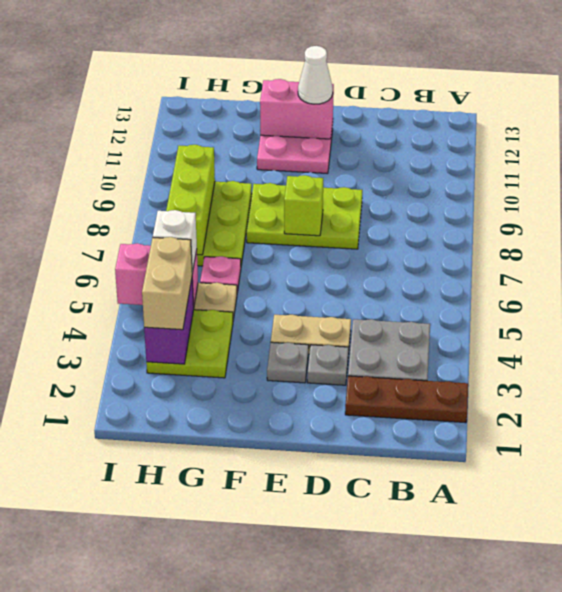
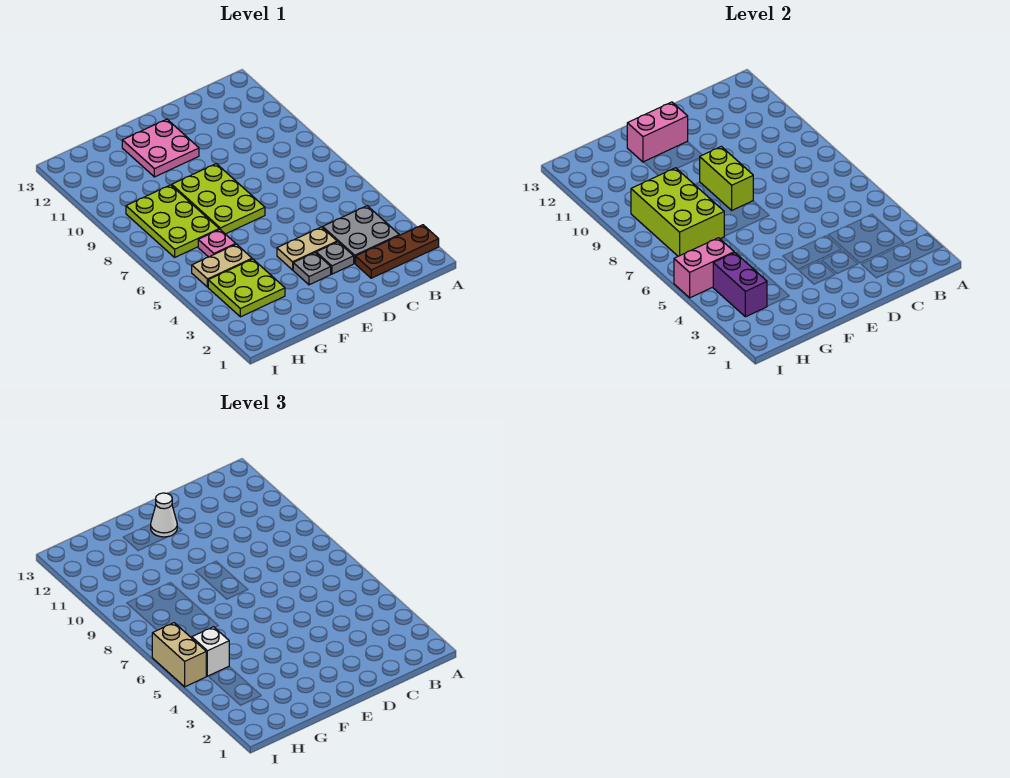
lime 2x3 plate [246,183,362,249] -> lime 2x3 plate turned to [172,164,265,234]
lime 1x1 brick [284,175,323,236] -> lime 1x2 brick [700,146,753,210]
tan 1x2 brick [142,237,192,330] -> tan 1x2 brick moved to [152,623,206,687]
lime 1x3 brick [166,145,215,255] -> lime 2x3 brick [631,168,724,256]

